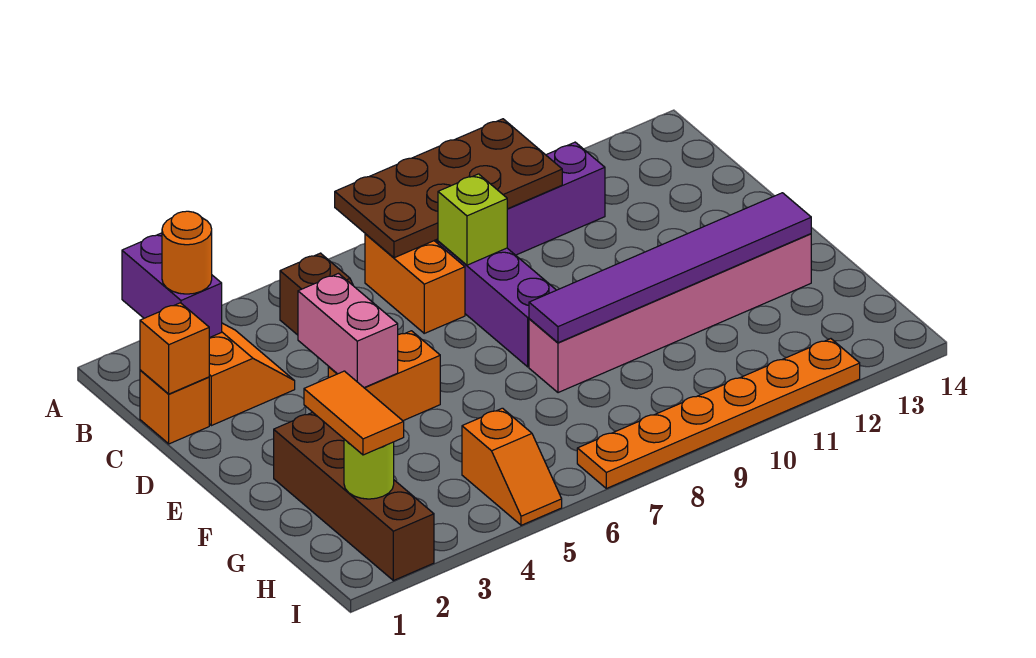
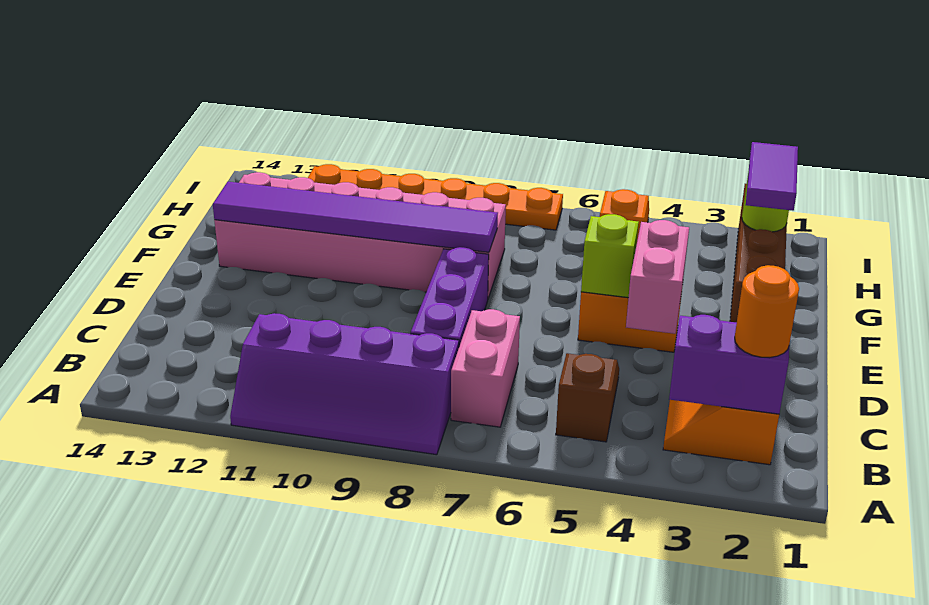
purple 1x2 brick [122,233,222,338] -> purple 1x2 brick turned to [669,315,789,414]
brown 2x4 plate [335,119,562,258] -> none
orange 1x2 brick [365,234,465,333] -> pink 1x2 brick [451,309,520,427]
orange 1x1 brick [140,370,209,444] -> none
orange 1x1 brick [140,303,209,394] -> none
lime 1x1 brick [438,174,507,265] -> lime 1x1 brick moved to [581,214,639,298]
pink 1x6 brick [529,234,811,393] -> pink 2x6 brick [214,172,506,298]
orange 1x2 tile [304,371,404,455] -> purple 1x2 tile [746,142,798,211]

